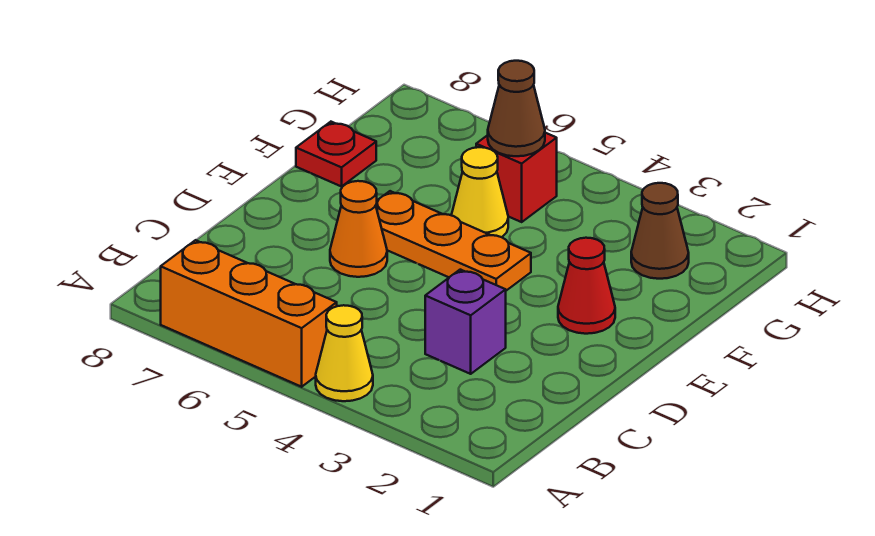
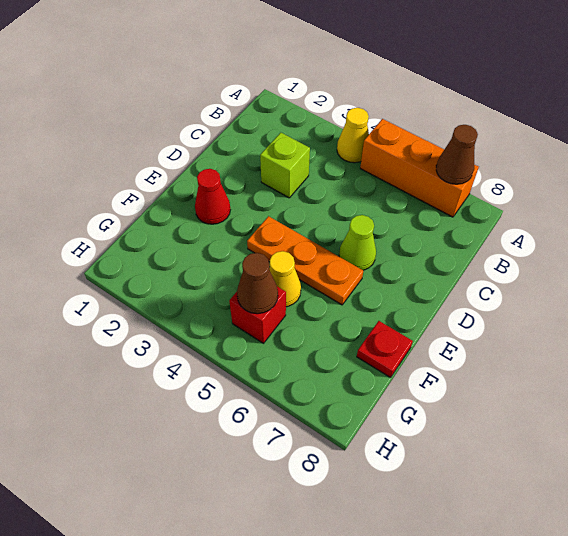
purple 1x1 brick [425,270,506,374] -> lime 1x1 brick [260,133,310,198]
orange 1x1 cone [330,181,387,277] -> lime 1x1 cone [339,215,376,270]
brown 1x1 cone [631,183,689,279] -> brown 1x1 cone moved to [436,125,478,184]

